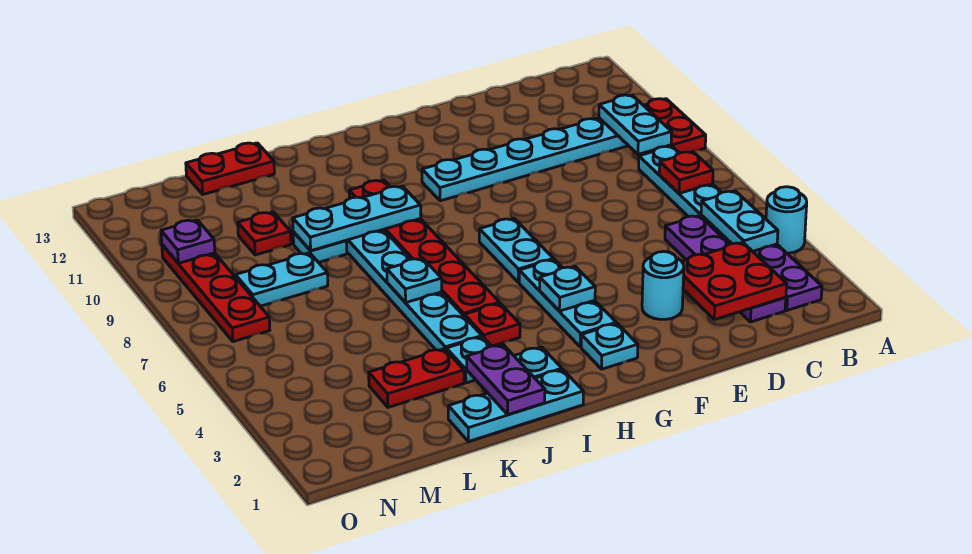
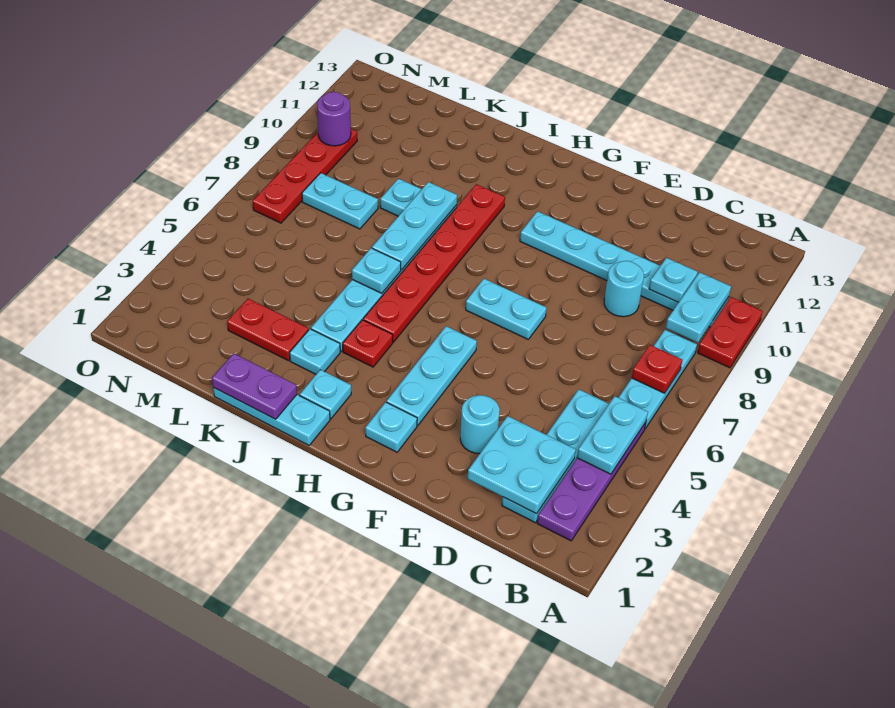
cyan 1x1 round brick [766,187,807,253] -> cyan 1x1 round brick moved to [604,261,644,317]
purple 1x4 plate [665,216,786,322] -> cyan 1x4 plate [502,389,609,523]
red 2x2 plate [682,243,787,320] -> cyan 2x2 plate [468,416,576,514]
cyan 1x1 plate [540,267,595,311] -> cyan 1x1 plate moved to [649,258,698,302]
cyan 1x2 plate [479,219,554,282] -> cyan 1x2 plate turned to [466,279,546,339]
cyan 1x3 plate [293,186,421,251] -> cyan 1x3 plate turned to [372,182,457,270]
purple 1x2 plate [467,345,545,415] -> purple 1x2 plate turned to [212,353,297,419]
red 1x2 plate [186,143,274,194] -> none
red 1x1 plate [238,212,291,255] -> none
purple 1x1 plate [161,220,215,263] -> purple 1x1 round brick [317,92,351,146]

